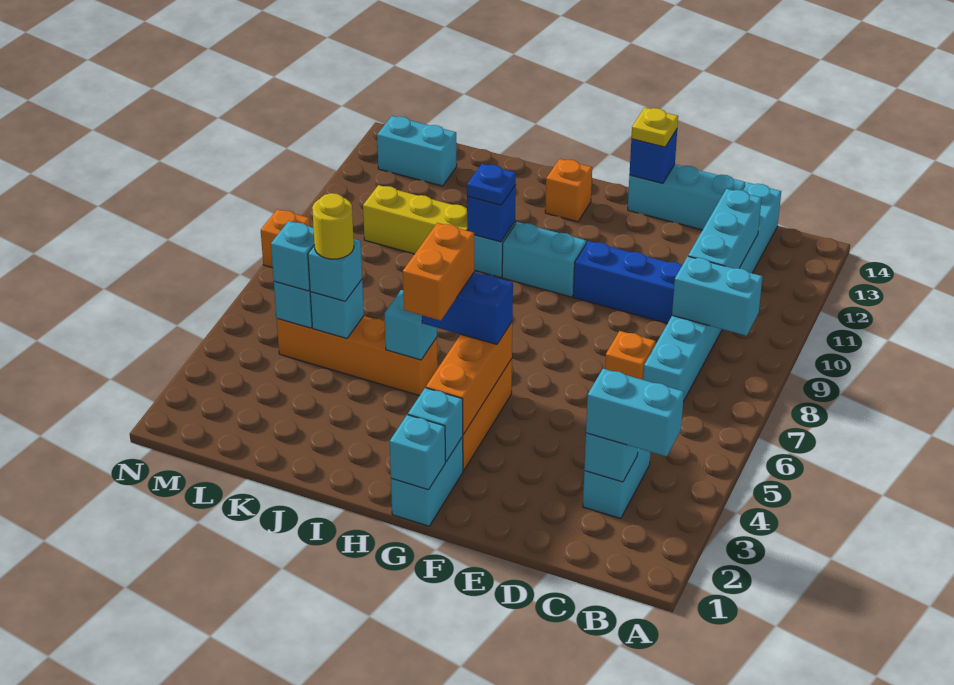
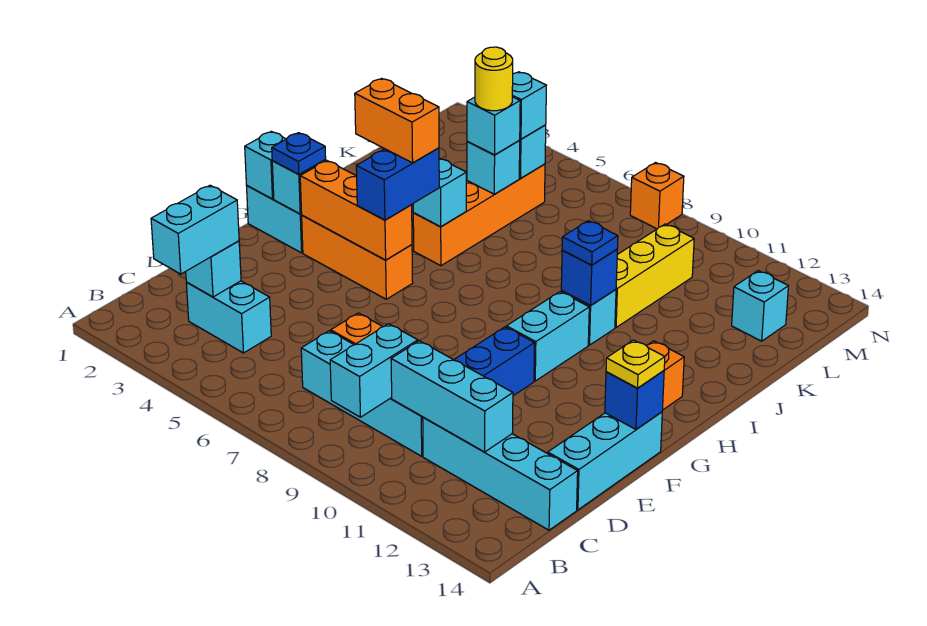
none -> blue 1x1 plate [272,133,326,174]
cyan 1x2 brick [377,116,457,186] -> cyan 1x1 brick [732,271,788,341]

